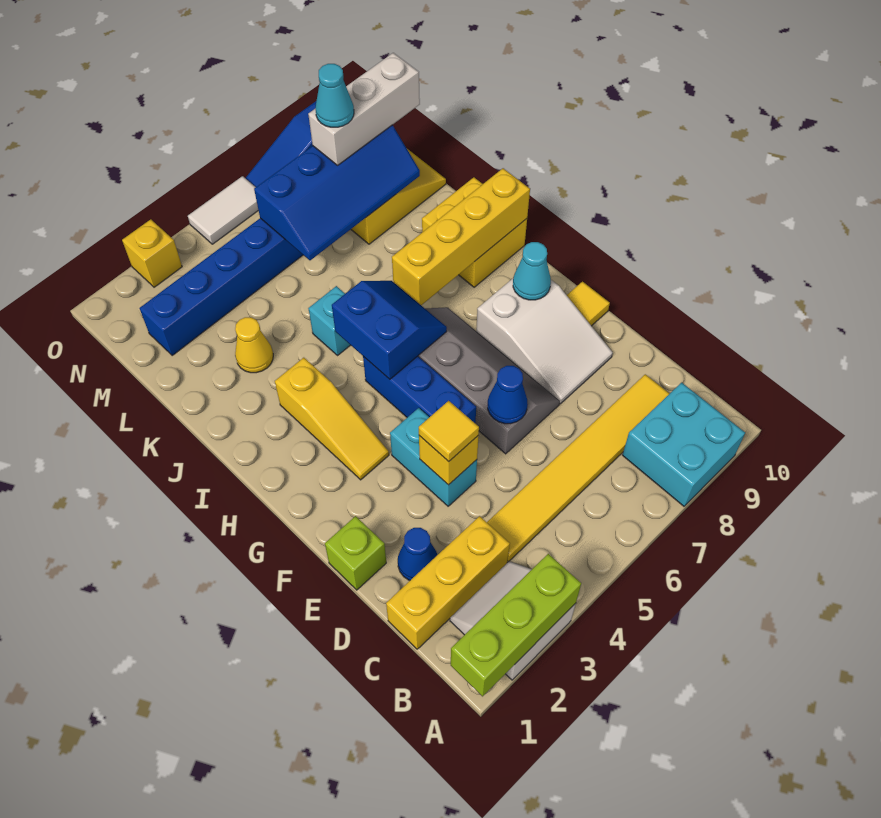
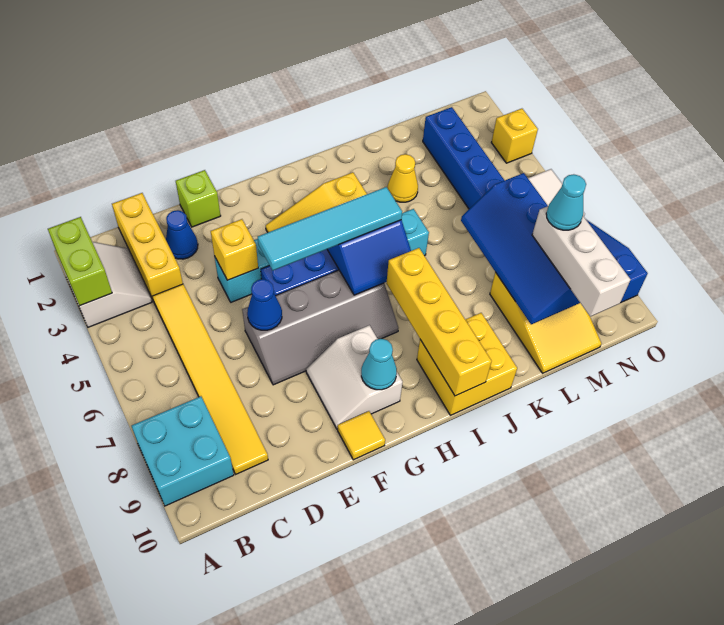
lime 1x3 brick [451,554,581,696] -> lime 1x2 brick [48,217,112,306]
yellow 1x1 tile [419,401,479,462] -> none
white 2x3 slope [476,279,613,404] -> white 2x2 slope [306,325,403,429]
none -> cyan 1x4 tile [258,187,402,270]

